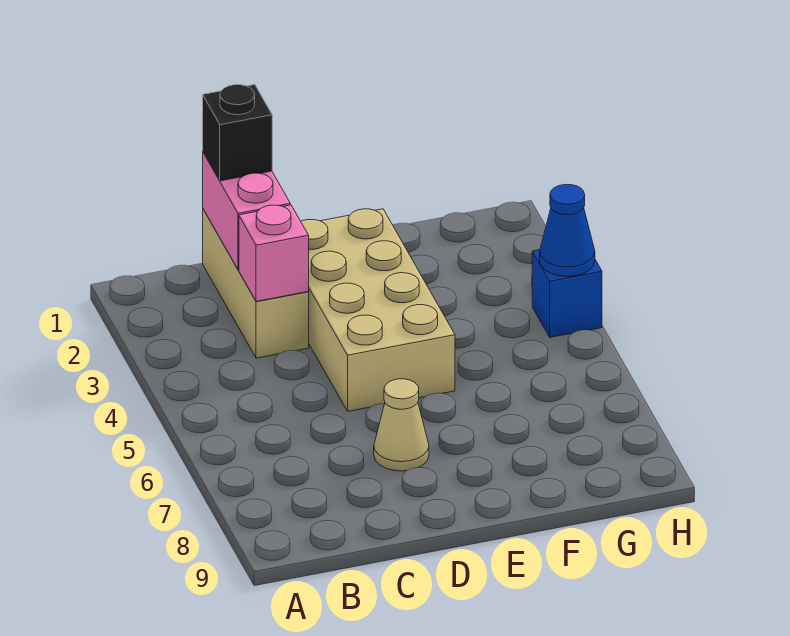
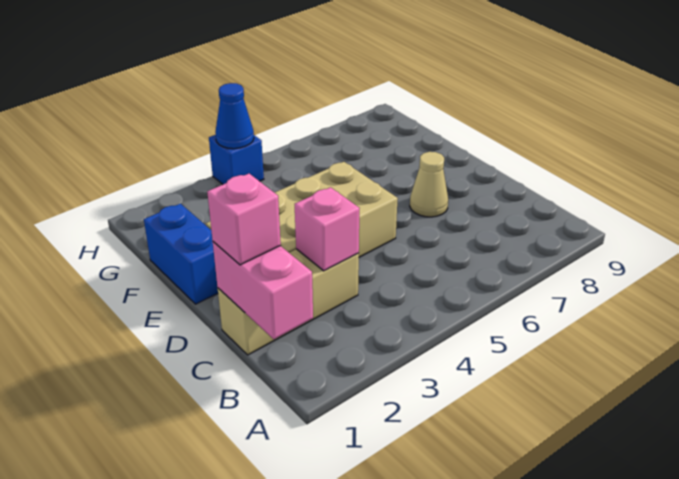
pink 1x2 brick [203,153,290,270] -> pink 1x2 brick turned to [213,242,313,339]
black 1x1 brick [203,85,272,181] -> pink 1x1 brick [207,174,281,265]
none -> blue 1x2 brick [144,203,218,304]

